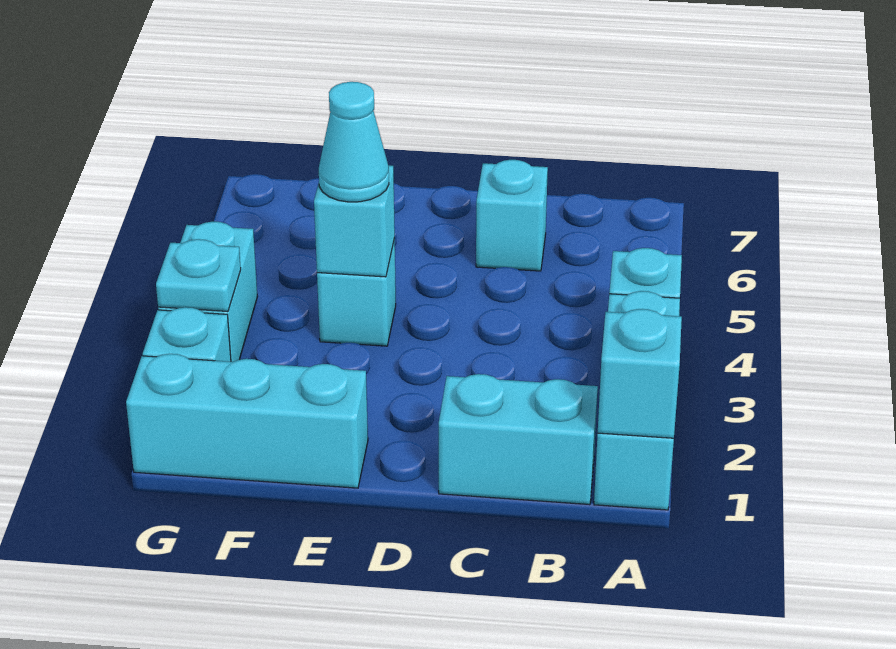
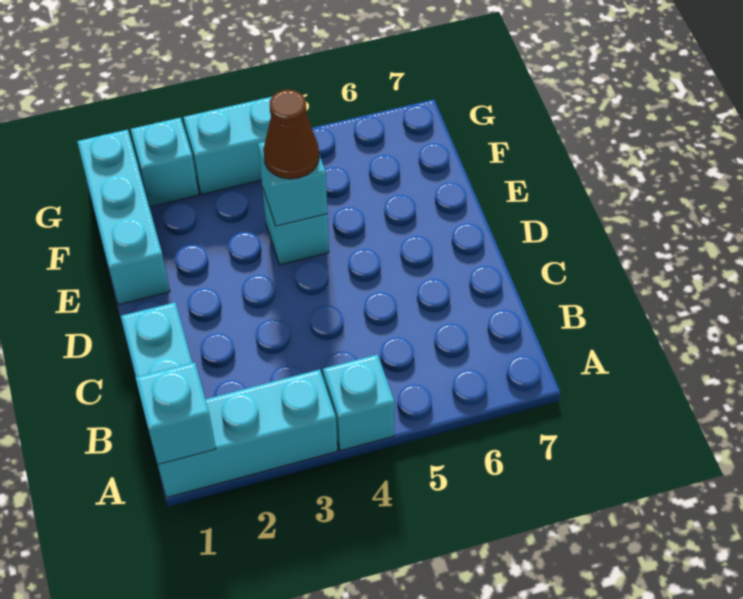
cyan 1x1 brick [476,160,548,271] -> none
cyan 1x1 cone [319,82,389,202] -> brown 1x1 cone [263,90,319,179]
cyan 1x1 plate [156,239,241,312] -> none

